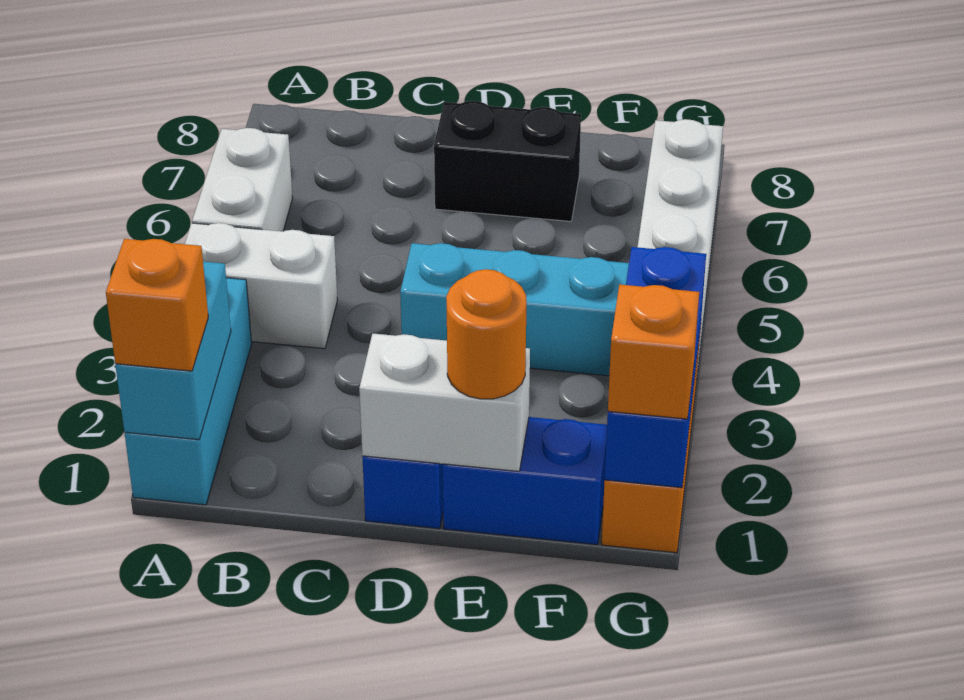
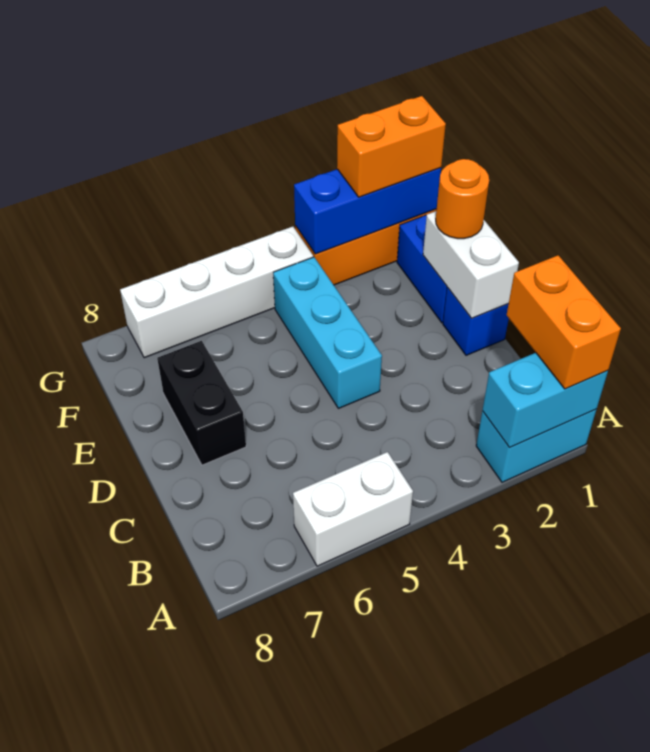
cyan 1x3 brick [125,278,252,505] -> cyan 1x2 brick [476,410,596,482]
orange 1x1 brick [106,239,208,371] -> orange 1x2 brick [507,255,621,389]
white 1x2 brick [185,223,337,349] -> none
orange 1x1 brick [608,284,699,419] -> orange 1x2 brick [337,96,446,197]

